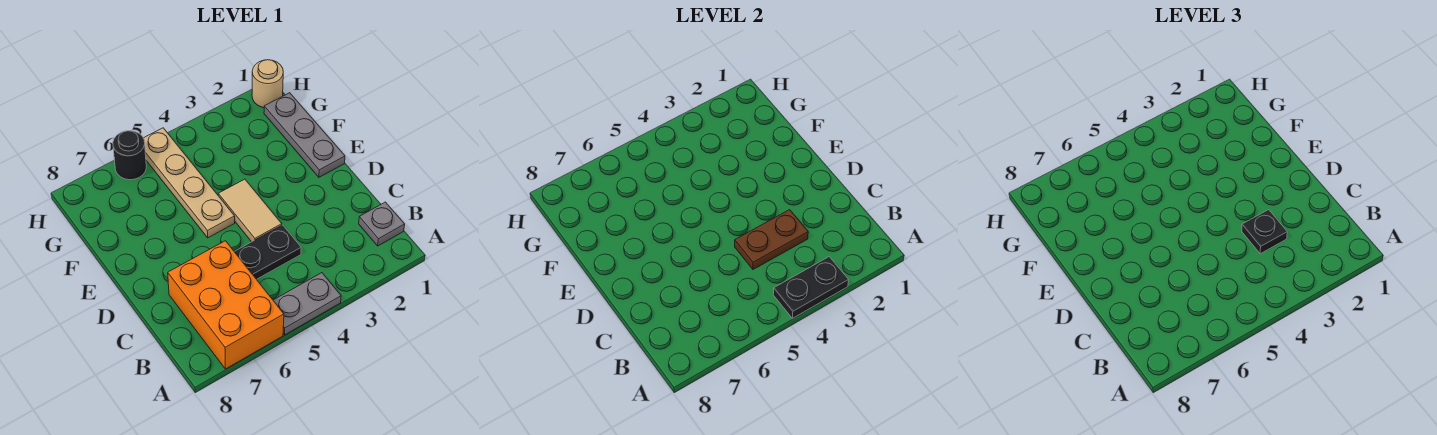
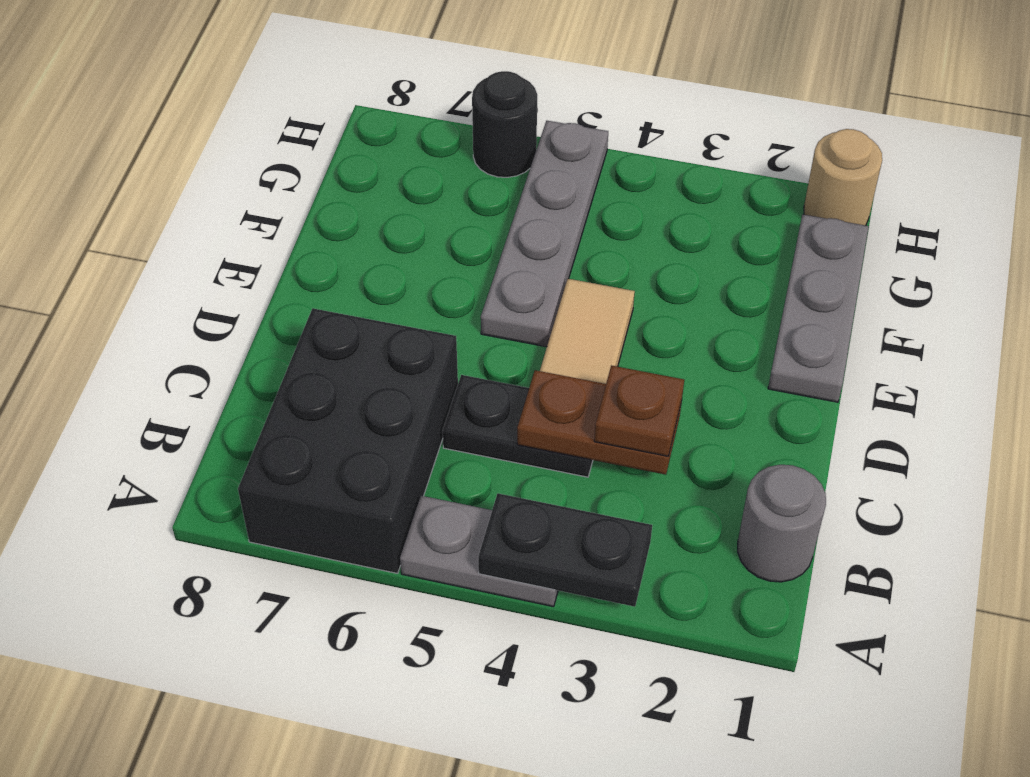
orange 2x3 brick [168,241,284,369] -> black 2x3 brick [238,308,458,573]
grey 1x1 plate [359,202,405,246] -> grey 1x1 round brick [738,465,826,582]
black 1x1 plate [1242,210,1287,254] -> brown 1x1 plate [594,365,684,456]
tan 1x4 plate [144,128,235,238] -> grey 1x4 plate [481,121,608,347]

